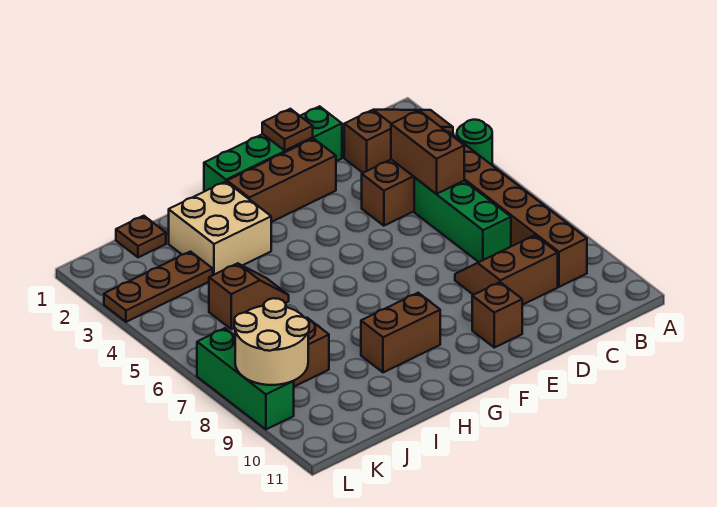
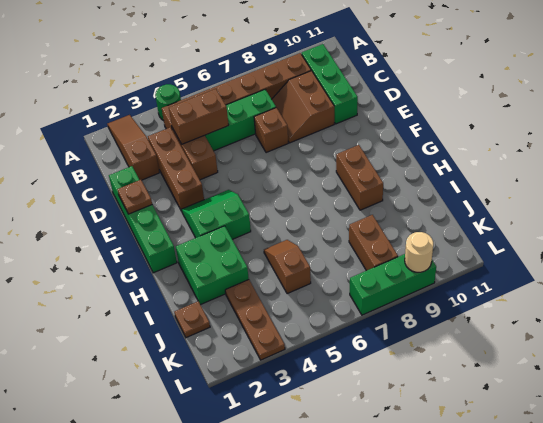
none -> green 1x3 brick [302,44,358,124]
brown 1x3 brick [227,139,336,222] -> brown 1x3 brick moved to [148,127,204,211]
brown 1x1 brick [472,282,522,348] -> brown 1x1 brick moved to [254,108,288,153]
none -> green 2x2 slope [182,190,251,239]
tan 2x2 brick [169,181,271,275] -> green 2x2 brick [176,226,249,305]
tan 2x2 round brick [234,298,309,385] -> tan 1x1 round brick [405,232,433,272]

